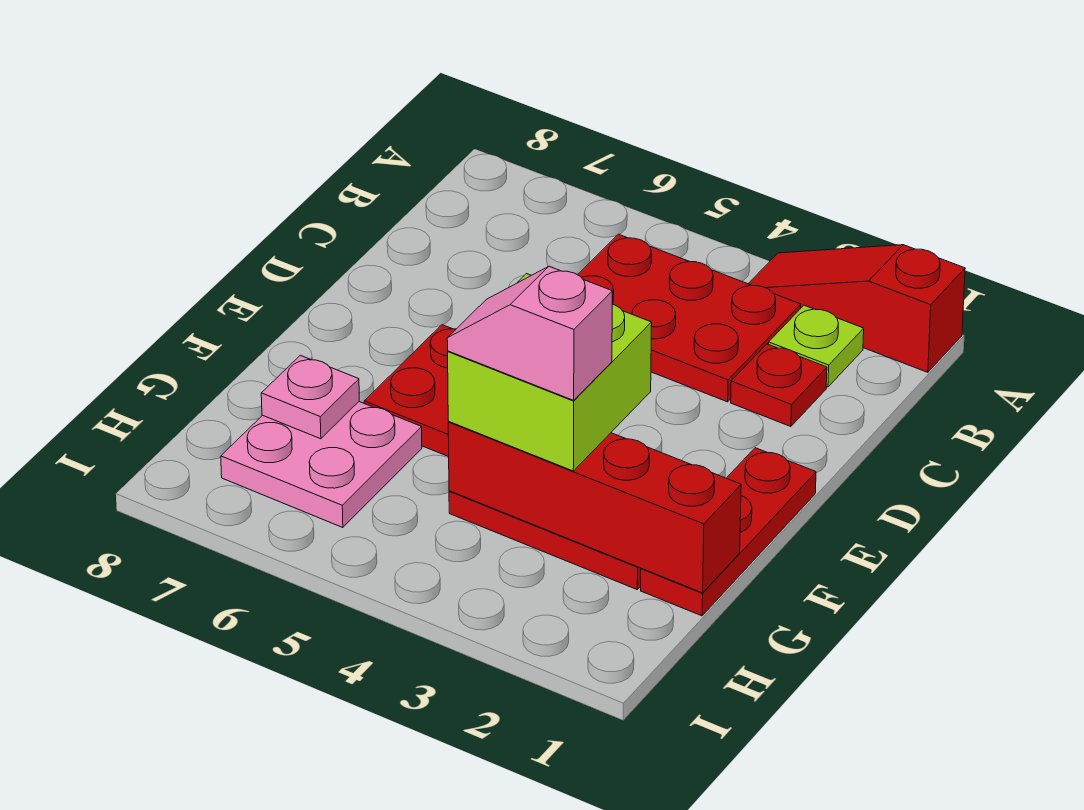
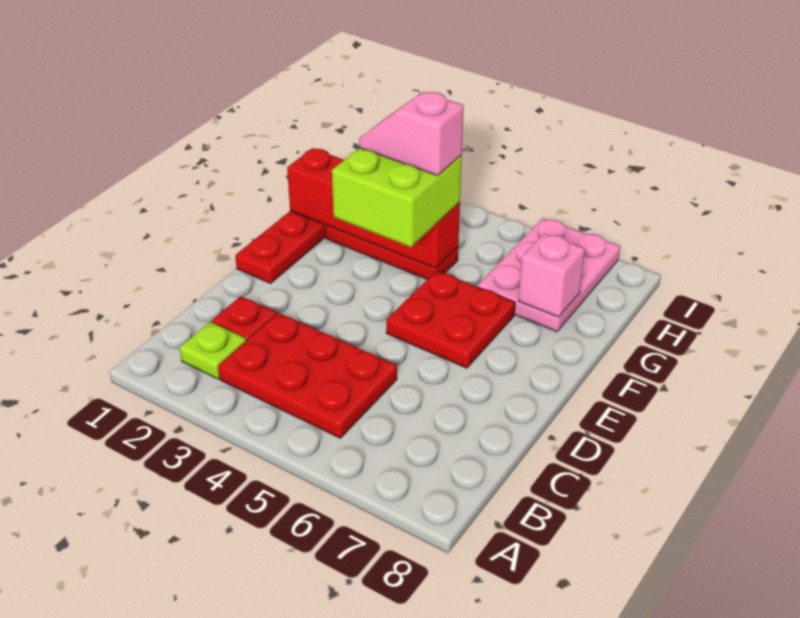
red 1x3 slope [748,245,965,372] -> none
pink 1x2 slope [447,266,612,400] -> pink 1x2 slope turned to [359,92,464,176]
pink 2x2 plate [221,402,422,528] -> pink 2x3 plate [477,218,620,332]
pink 1x1 plate [261,355,359,439] -> pink 1x1 brick [518,233,585,317]

